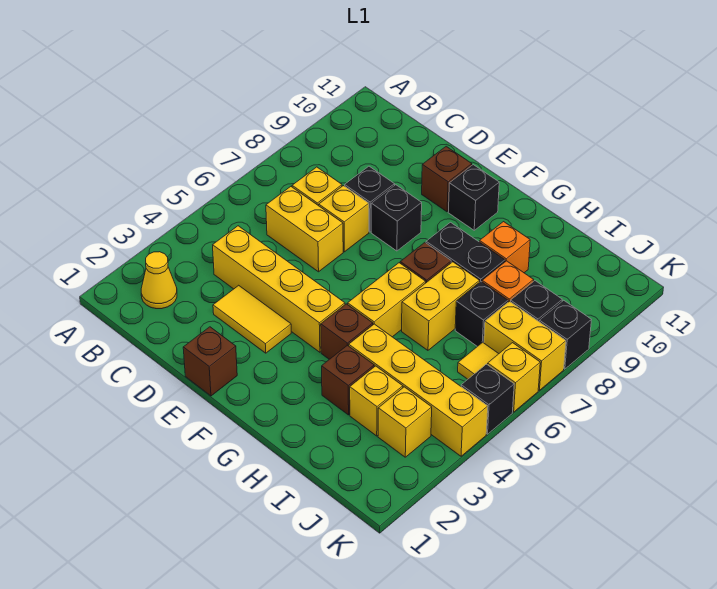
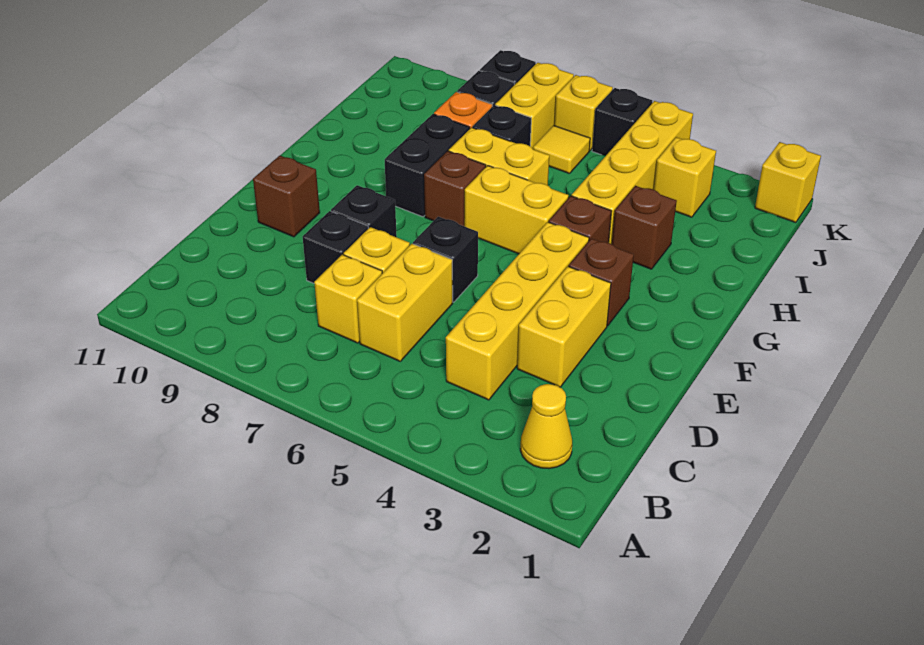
yellow 1x2 tile [213,285,291,353] -> yellow 1x2 brick [517,266,611,387]
brown 1x1 brick [183,327,237,396] -> brown 1x1 brick moved to [569,238,634,326]
black 1x1 brick [448,165,499,230] -> black 1x1 brick moved to [413,216,478,302]
orange 1x1 brick [479,222,530,273] -> none
yellow 1x1 brick [350,366,403,436] -> yellow 1x1 brick moved to [755,142,821,223]

